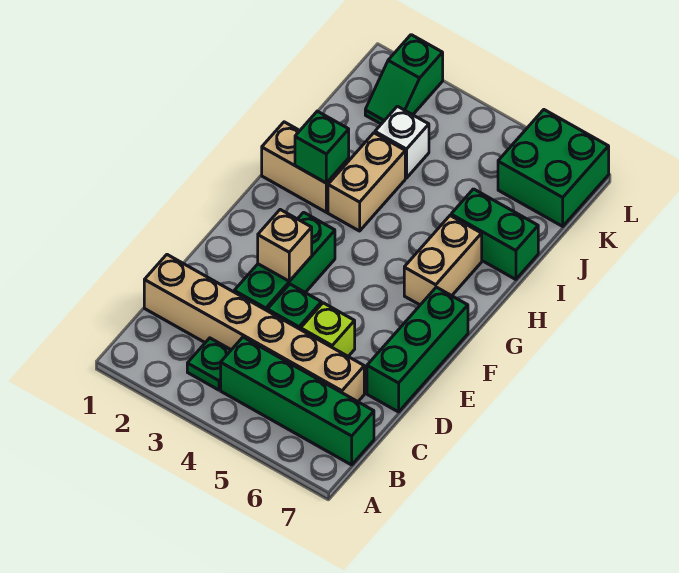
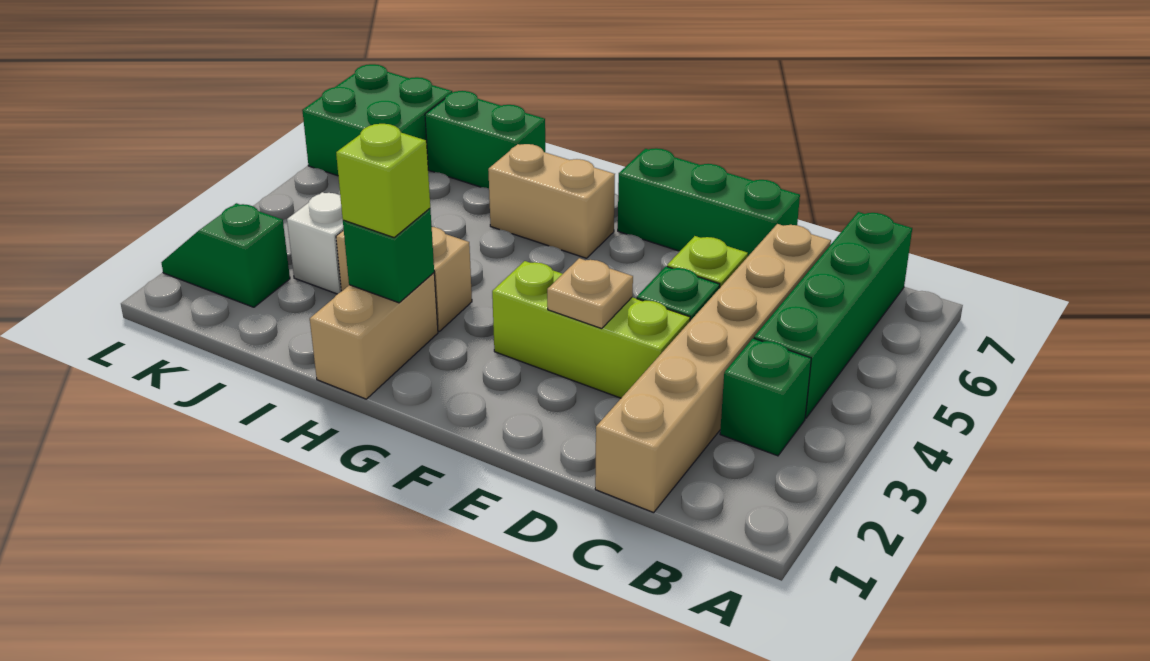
green 1x1 plate [187,338,231,390] -> green 1x1 brick [720,338,811,456]
green 1x3 brick [234,212,335,310] -> lime 1x3 brick [492,261,690,398]
tan 1x1 brick [258,210,312,281] -> tan 1x1 plate [547,258,633,329]
none -> lime 1x1 brick [336,124,430,237]
green 1x2 brick [451,189,538,279] -> green 1x2 brick turned to [425,91,545,188]
green 1x2 slope [365,35,443,124] -> green 1x2 slope turned to [161,203,290,307]

